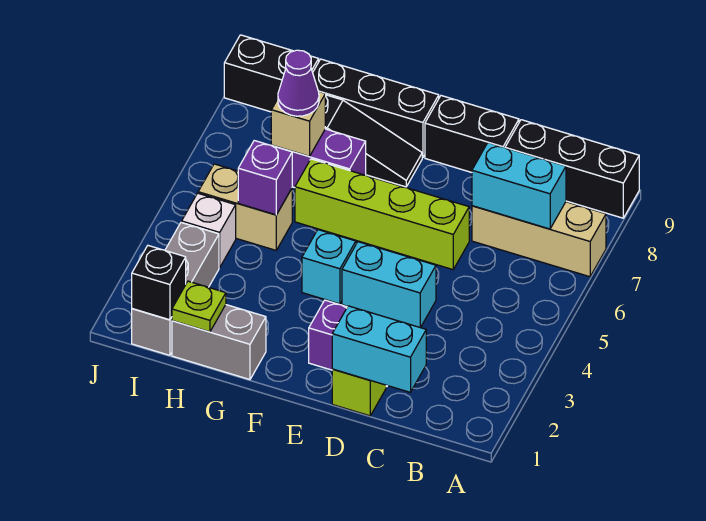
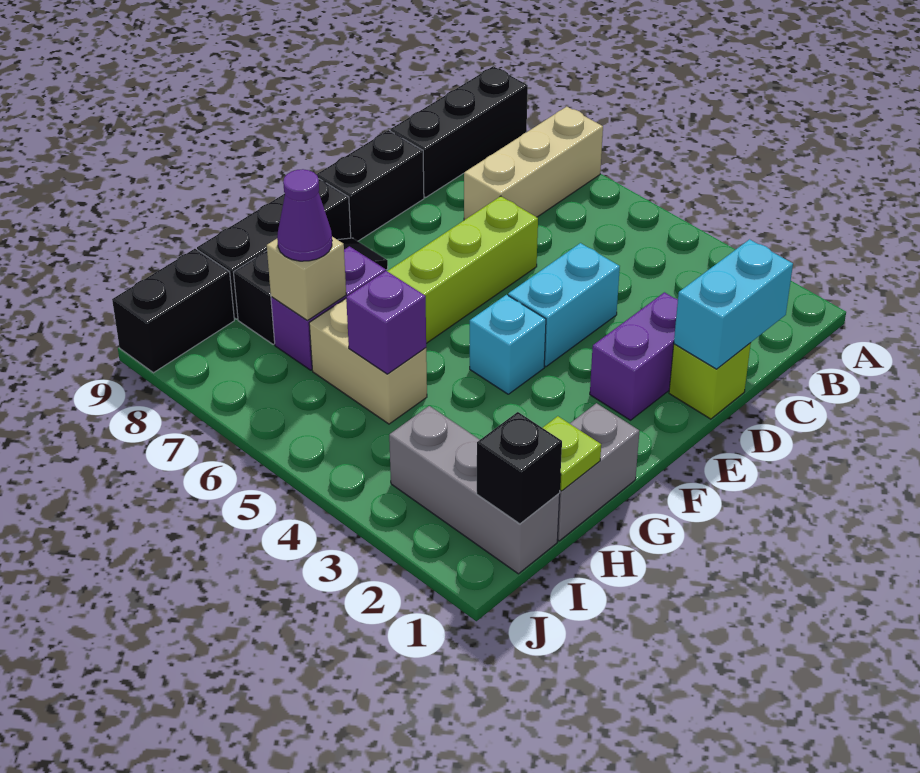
cyan 1x2 brick [472,143,566,229] -> none
tan 1x2 brick [198,164,292,250] -> tan 1x2 brick turned to [309,299,427,424]
white 1x1 brick [182,193,236,268] -> none

